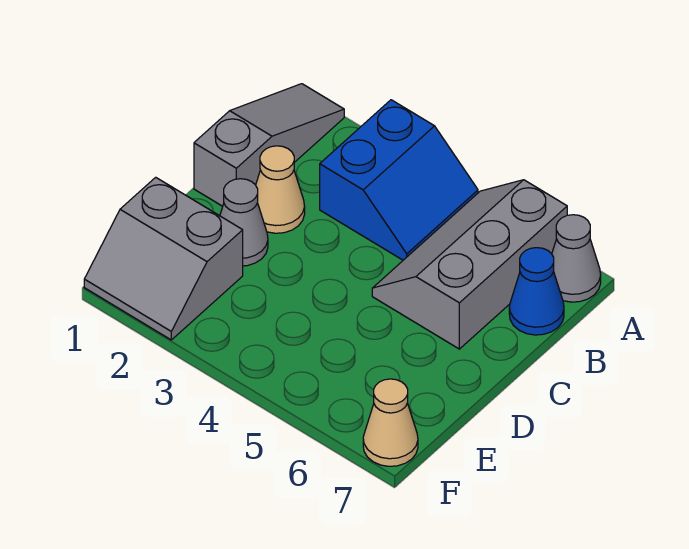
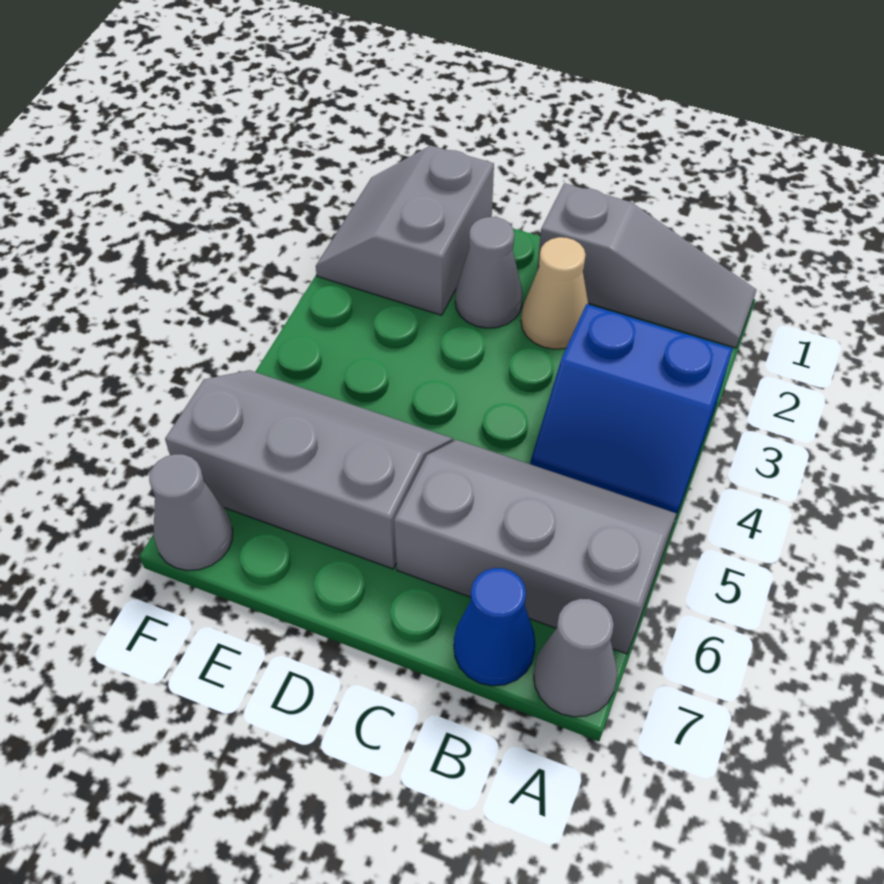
none -> grey 2x3 slope [165,370,453,569]
tan 1x1 cone [363,379,418,466] -> grey 1x1 cone [149,454,233,571]

